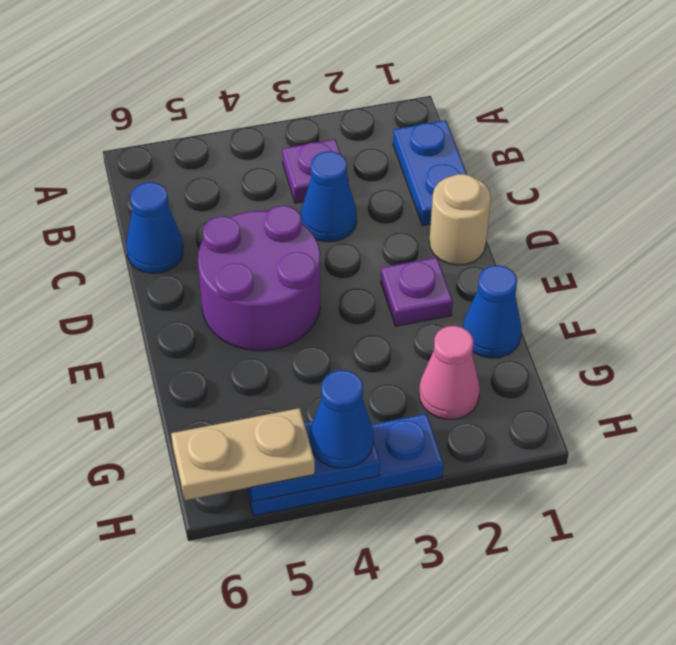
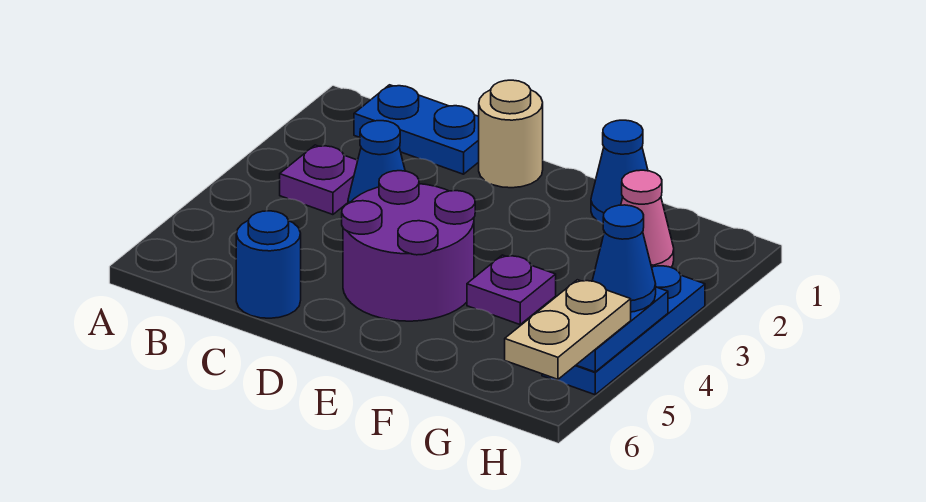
blue 1x1 cone [126,182,183,273] -> blue 1x1 round brick [236,211,301,318]
purple 1x1 plate [381,257,453,326] -> purple 1x1 plate moved to [467,255,556,325]

